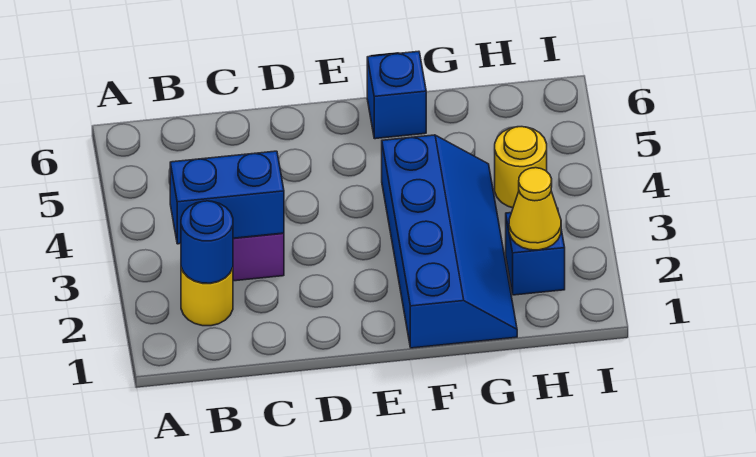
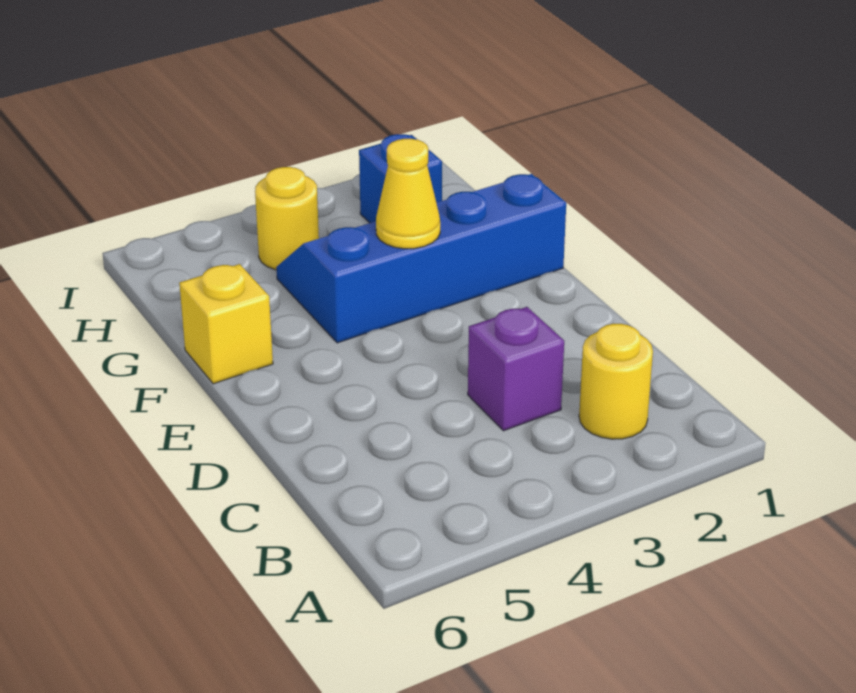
blue 1x1 round brick [181,201,233,283] -> none
blue 1x2 brick [170,151,284,244] -> none
blue 1x1 brick [367,51,426,139] -> yellow 1x1 brick [179,264,273,384]
yellow 1x1 cone [509,168,561,250] -> yellow 1x1 cone moved to [376,139,440,249]

